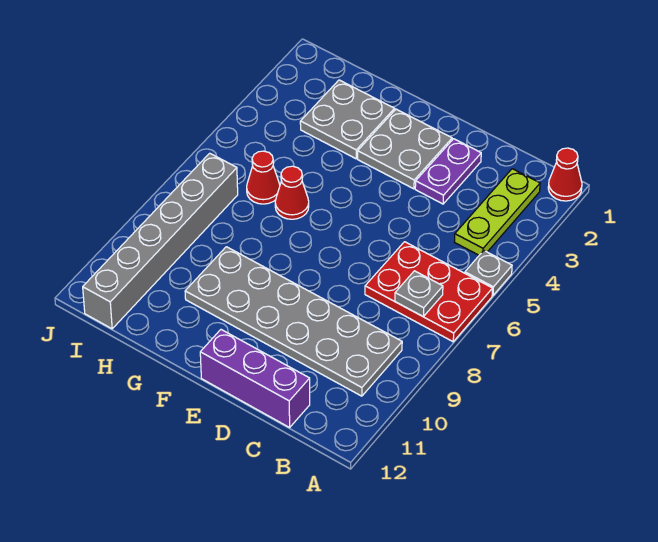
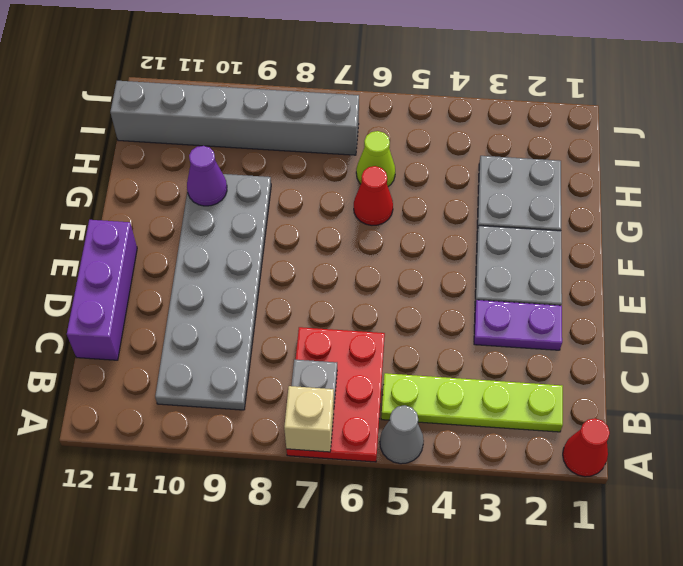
grey 1x1 plate [465,251,512,295] -> grey 1x1 cone [380,405,424,464]
none -> tan 1x1 brick [284,386,334,452]
lime 1x3 plate [455,169,540,255] -> lime 1x4 plate [381,373,563,432]
none -> purple 1x1 cone [187,146,227,206]
red 1x1 cone [247,151,280,204] -> lime 1x1 cone [356,131,395,186]

